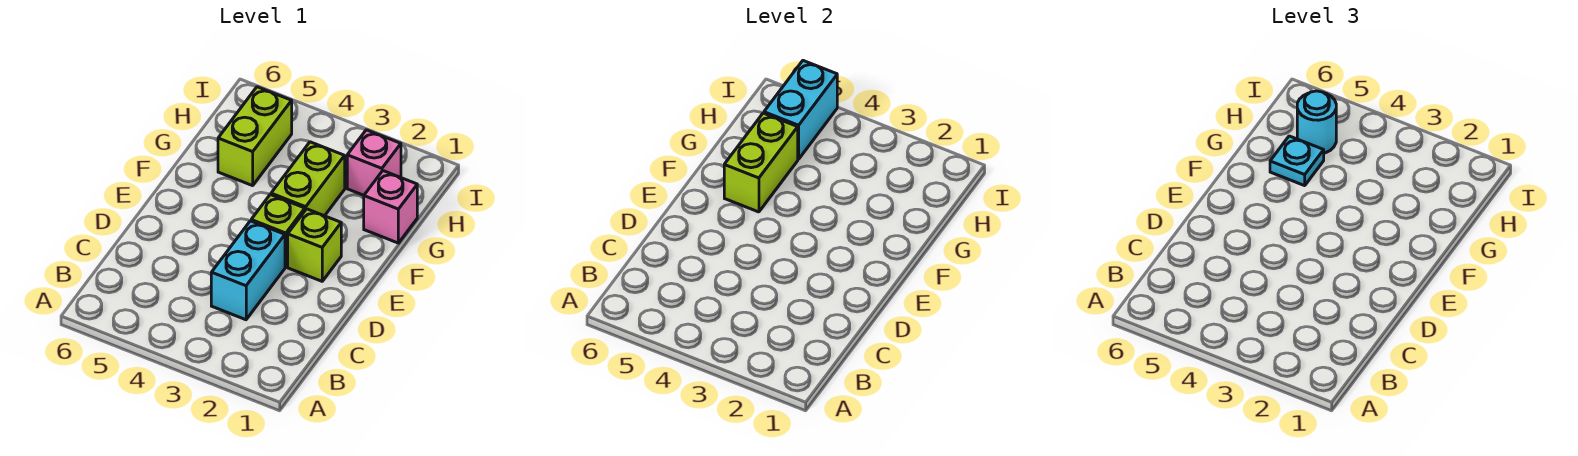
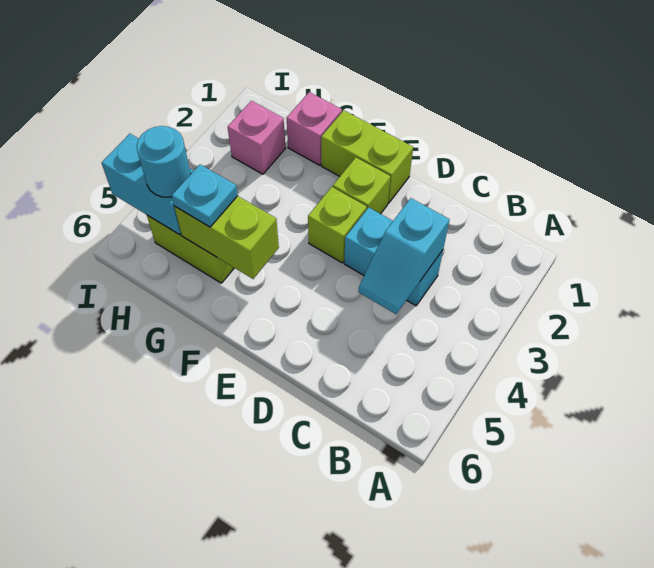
none -> cyan 1x2 slope [358,198,450,314]
lime 1x2 brick [271,142,345,216] -> lime 1x2 brick moved to [321,110,413,203]

